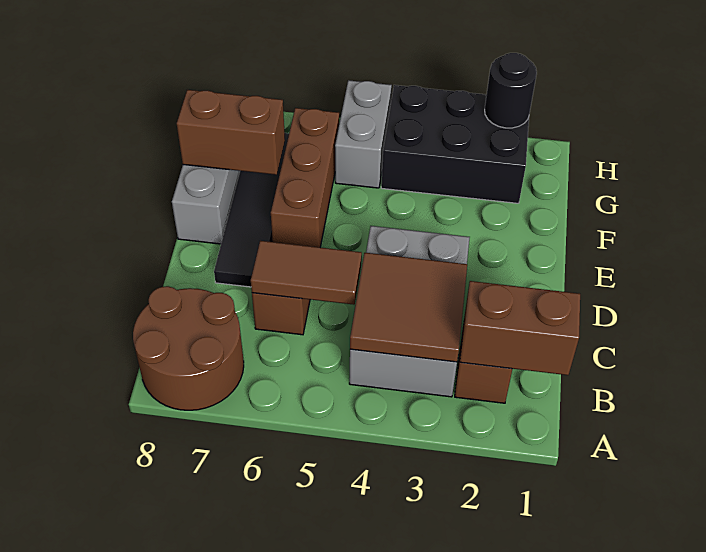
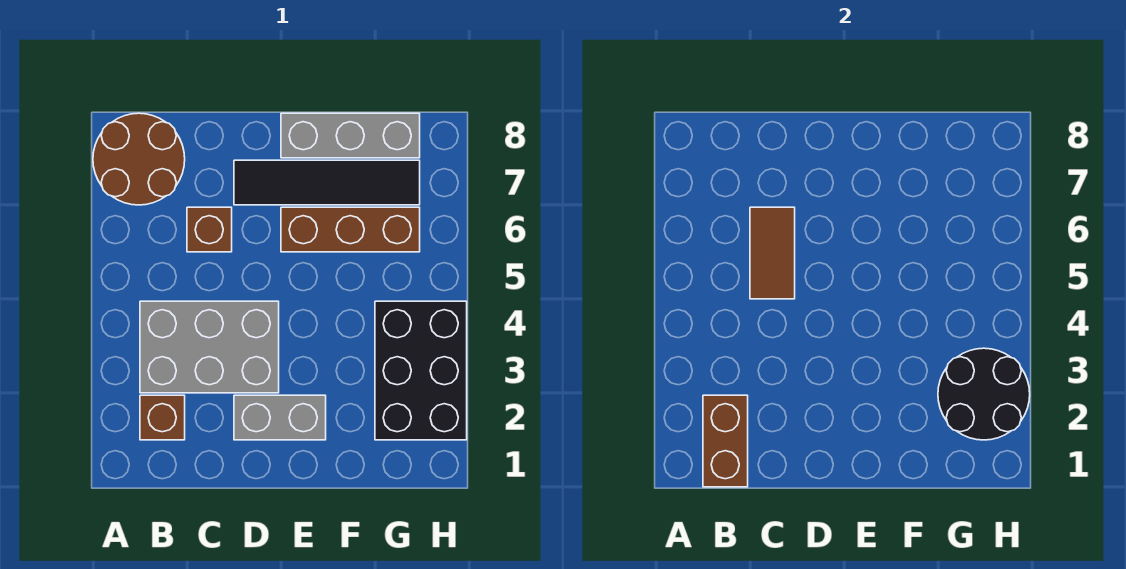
brown 2x2 tile [350,253,467,362] -> none
brown 1x2 brick [177,90,285,175] -> none
grey 1x2 brick [335,80,392,188] -> grey 1x2 brick moved to [234,395,326,440]
black 1x1 round brick [485,53,537,128] -> black 2x2 round brick [938,348,1030,440]

